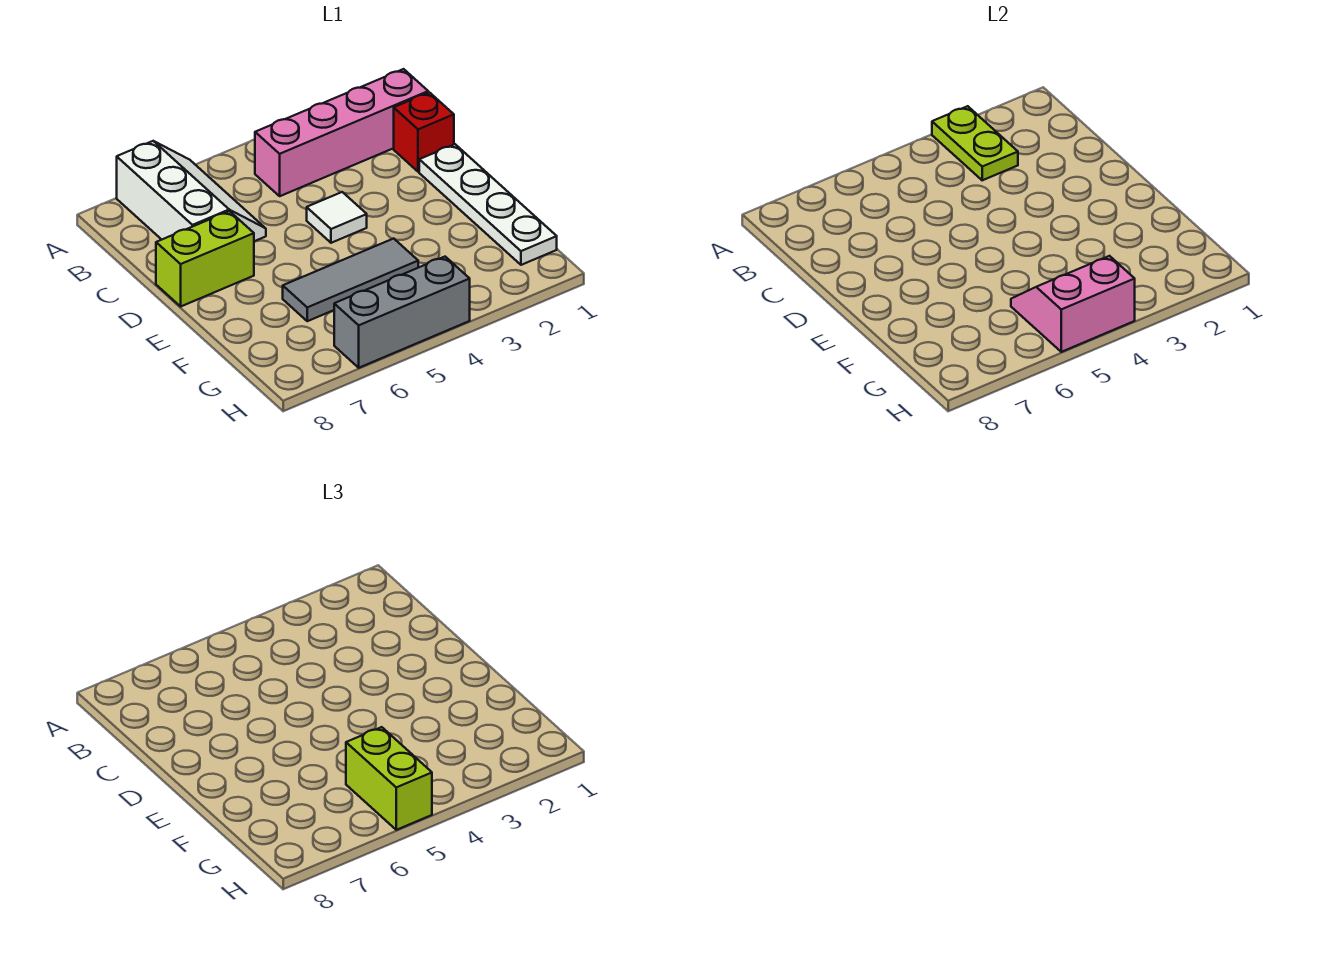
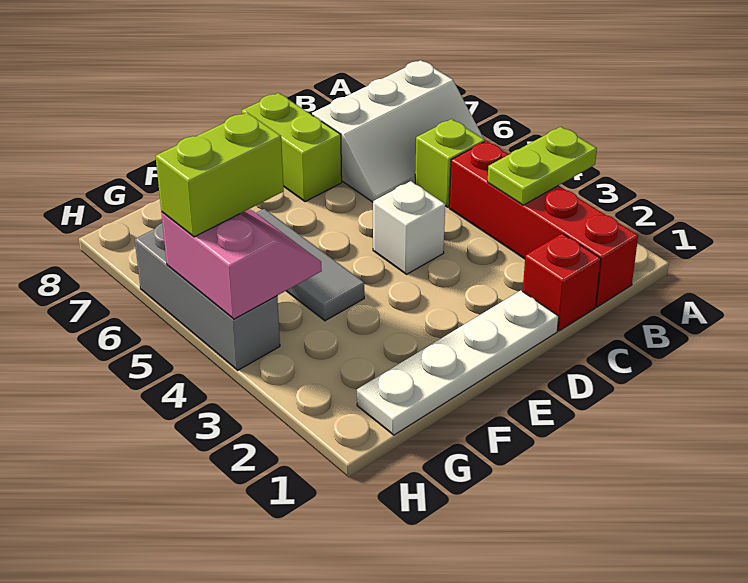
pink 1x4 brick [255,69,428,196] -> red 1x4 brick [449,141,638,307]
none -> lime 1x1 brick [415,119,485,207]
white 1x1 tile [307,192,367,243] -> white 1x1 brick [373,181,445,274]

